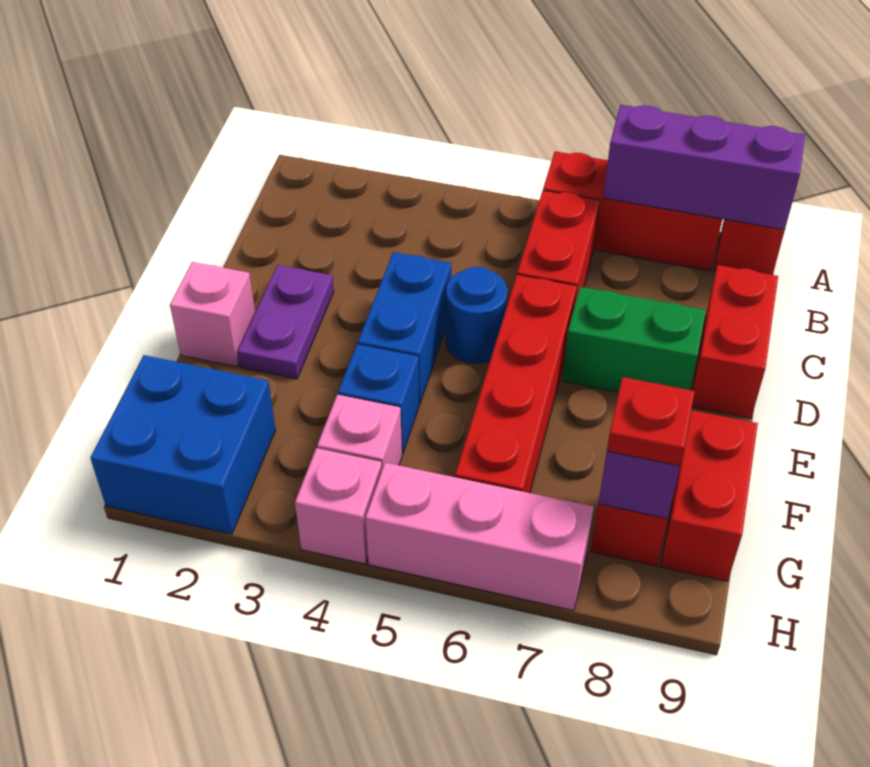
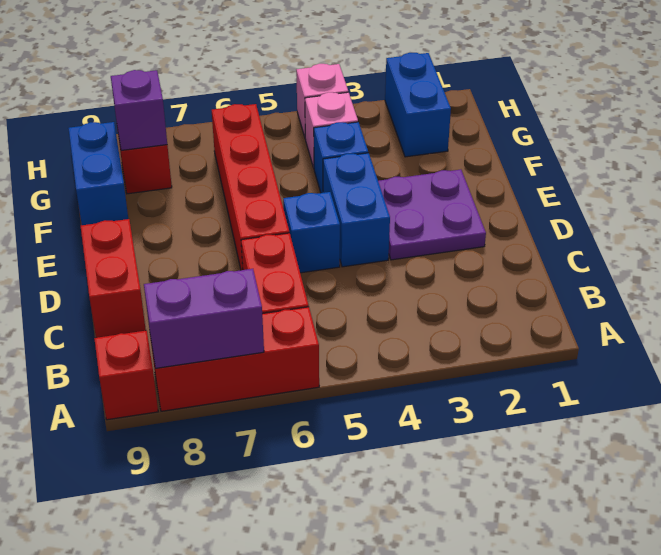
purple 1x3 brick [603,105,805,230] -> purple 1x2 brick [144,269,264,368]
purple 1x2 plate [237,265,334,379] -> purple 2x2 plate [378,170,486,260]
blue 1x1 round brick [446,267,508,364] -> blue 1x1 brick [283,192,340,273]
green 1x2 brick [563,287,706,392] -> none
pink 1x1 brick [170,262,255,367] -> none
red 1x2 brick [660,410,758,581] -> blue 1x2 brick [68,122,128,225]
blue 2x2 brick [90,355,276,534] -> blue 1x2 brick [385,53,451,157]
red 1x1 plate [607,377,695,466] -> none
pink 1x3 brick [365,463,594,611] -> none

